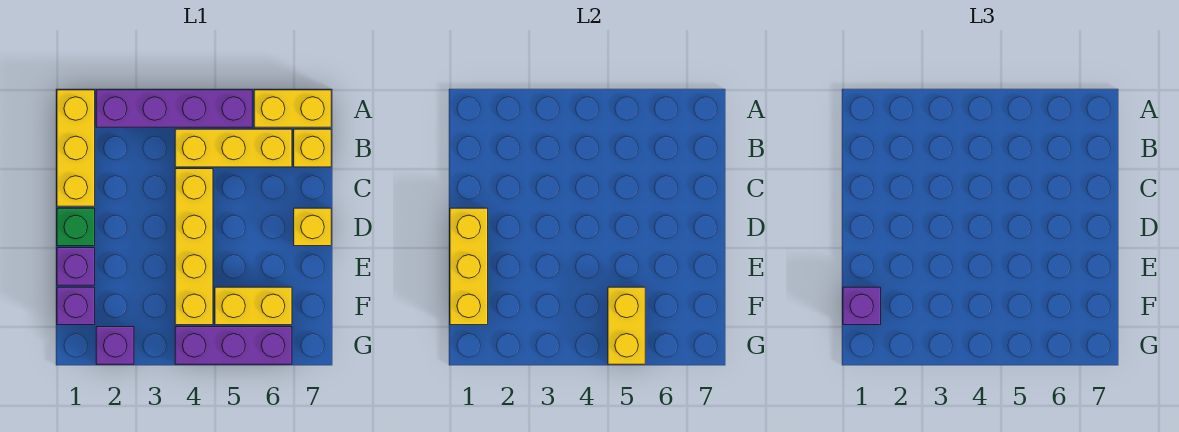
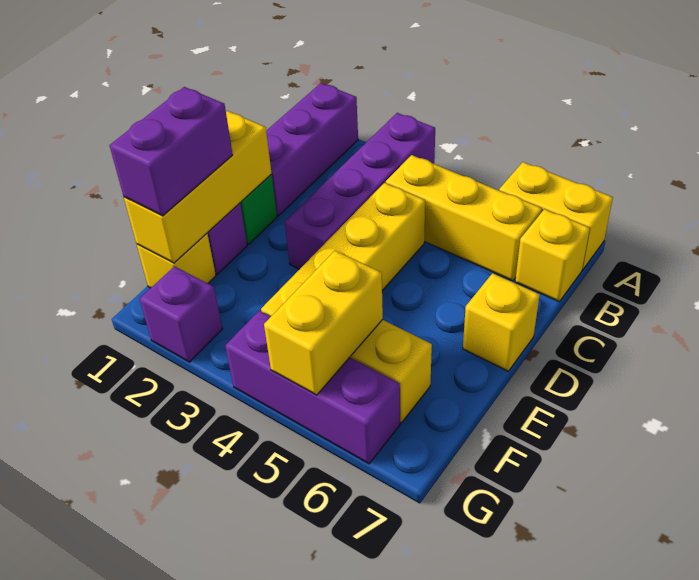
yellow 1x3 brick [57,90,95,206] -> purple 1x3 brick [266,83,358,216]
purple 1x4 brick [96,90,252,127] -> purple 1x4 brick turned to [285,113,435,269]
purple 1x1 brick [57,287,95,325] -> yellow 1x1 brick [137,234,216,288]
purple 1x1 brick [843,287,881,325] -> purple 1x2 brick [110,87,233,216]

